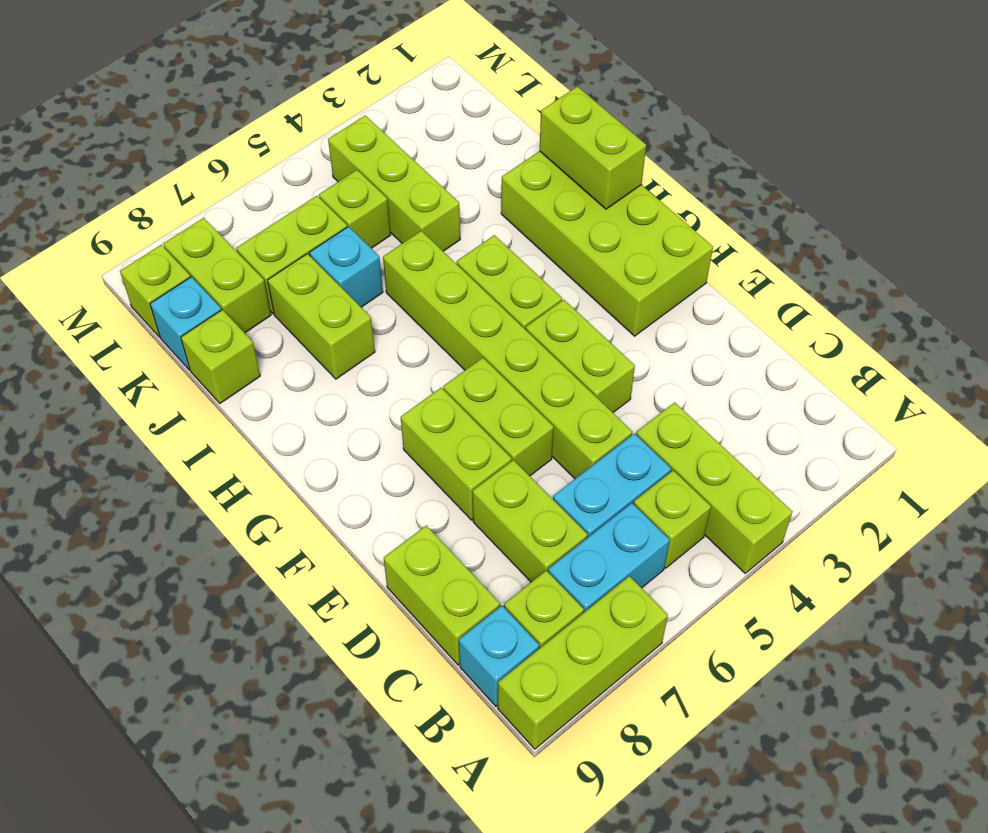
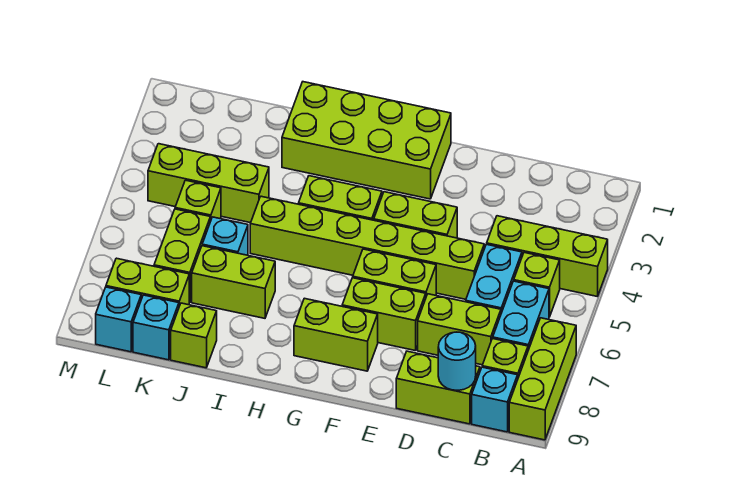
none -> cyan 1x1 round brick [438,332,476,390]
lime 1x2 brick [540,86,646,209] -> lime 1x2 brick moved to [294,298,378,371]
lime 1x1 brick [120,245,190,337] -> cyan 1x1 brick [96,287,141,352]

